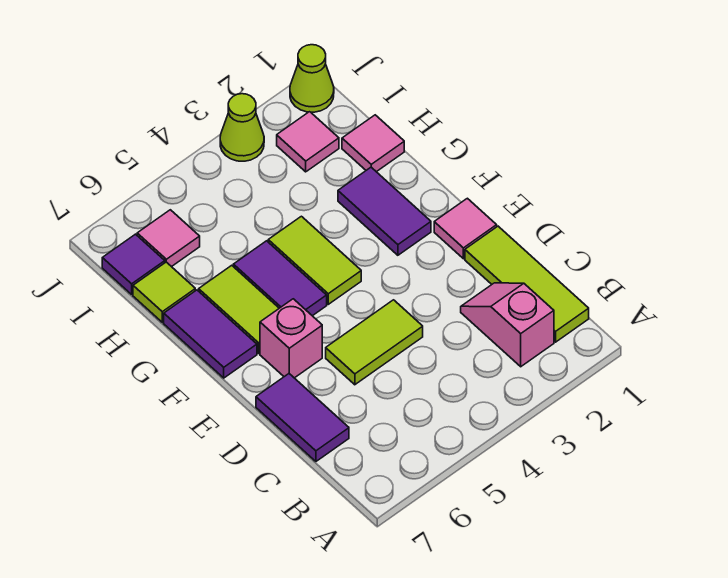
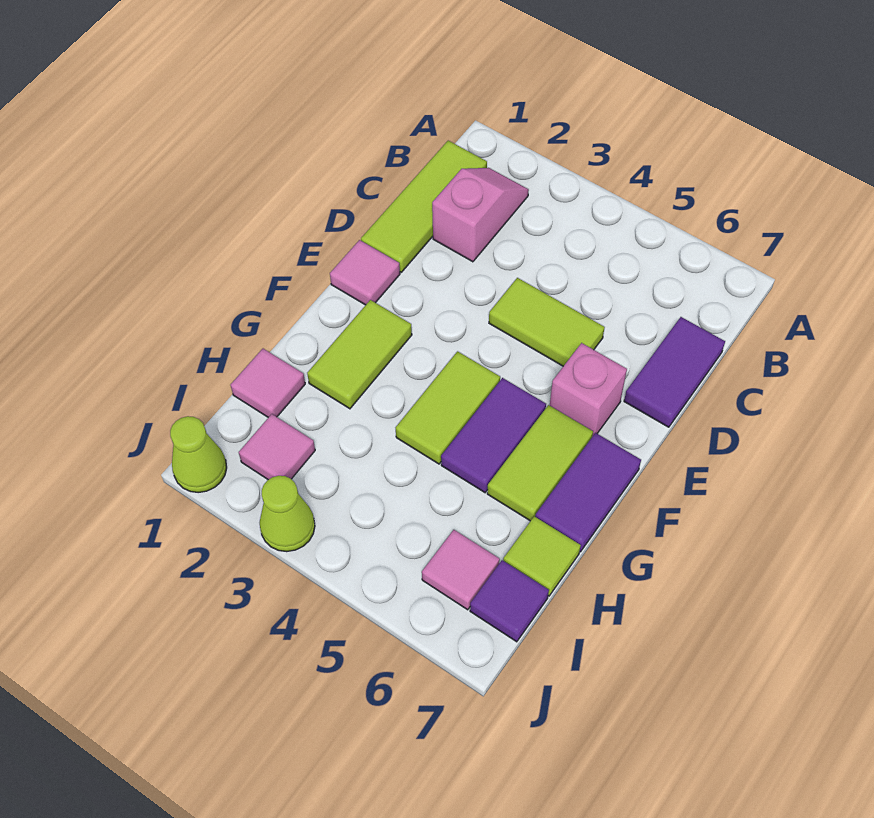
pink 1x2 slope [461,283,554,367] -> pink 1x2 slope turned to [432,168,529,262]
purple 1x2 tile [338,167,431,255] -> lime 1x2 tile [307,300,412,409]

